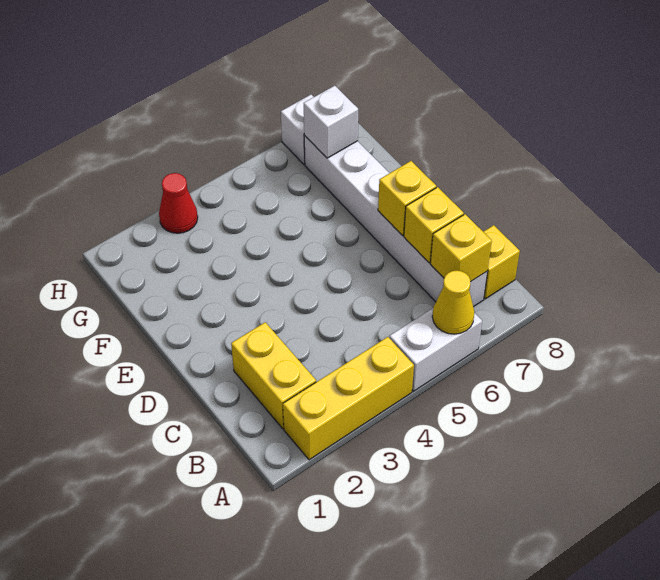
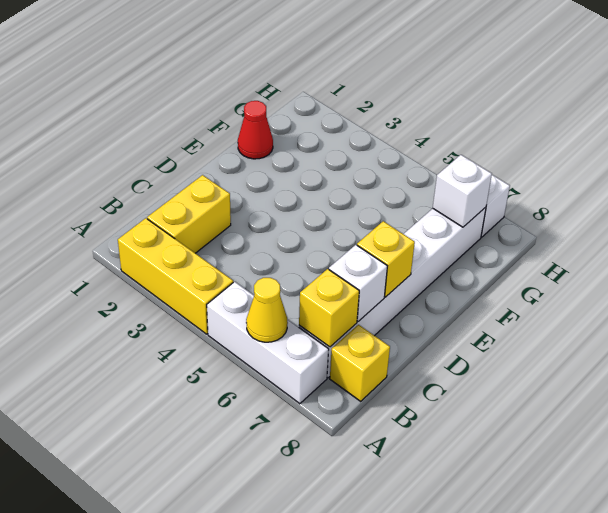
white 1x2 brick [390,308,482,391] -> white 1x3 brick [207,282,329,404]
yellow 1x1 brick [404,187,464,263] -> white 1x1 brick [329,245,387,321]
red 1x1 cone [159,173,198,233] -> red 1x1 cone moved to [238,101,273,159]

